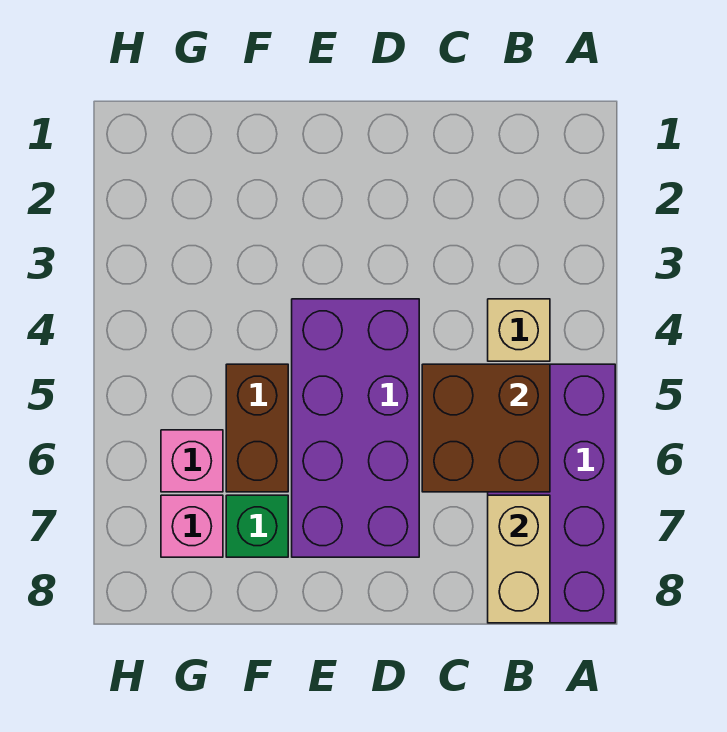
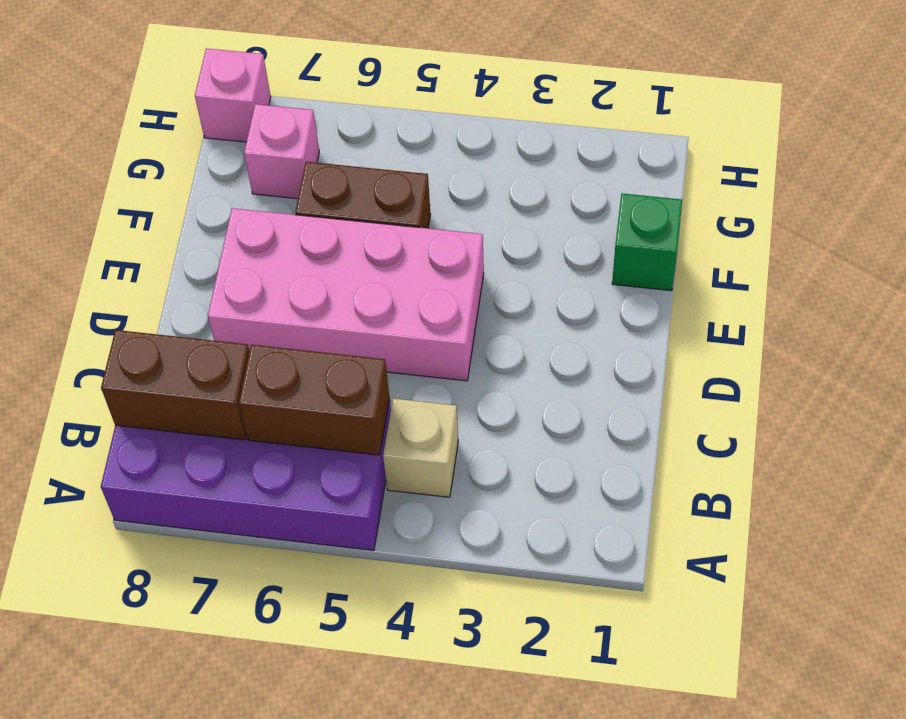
brown 2x2 brick [422,364,550,492] -> brown 1x2 brick [239,345,390,455]
tan 1x2 brick [488,495,550,623] -> brown 1x2 brick [101,330,250,440]
purple 2x4 brick [292,299,419,557] -> pink 2x4 brick [208,208,484,381]
green 1x1 brick [226,495,288,557] -> green 1x1 brick moved to [612,193,682,291]
pink 1x1 brick [161,430,223,492] -> pink 1x1 brick moved to [195,48,271,142]

